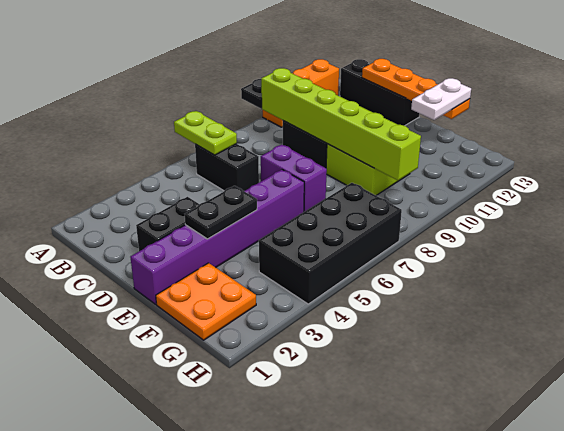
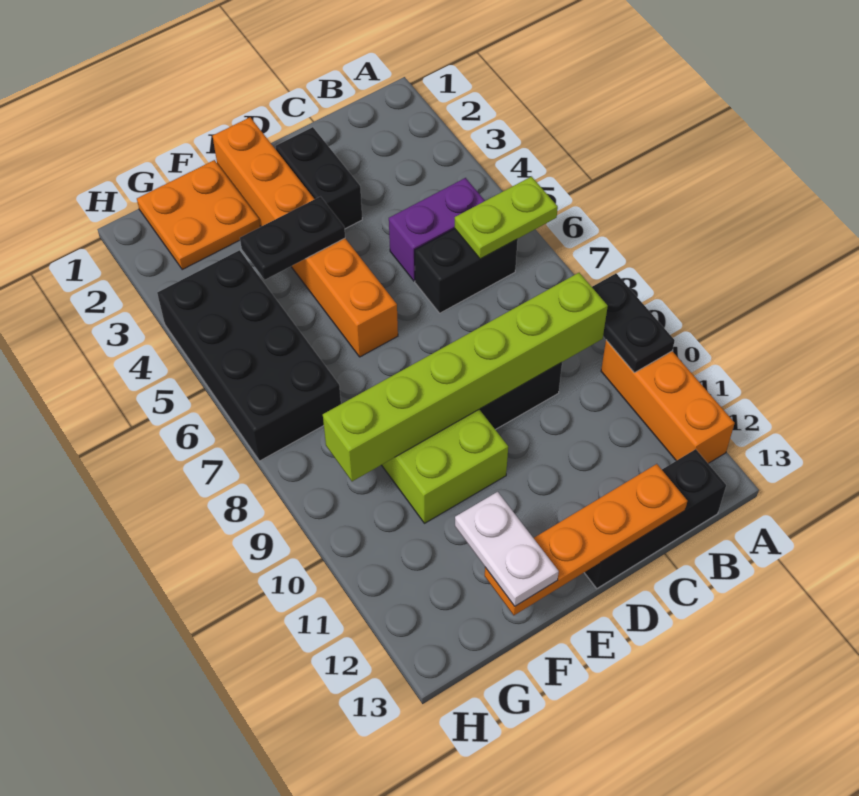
purple 1x2 brick [261,145,327,212] -> purple 1x2 brick moved to [389,178,485,281]
purple 1x6 brick [130,170,304,304] -> orange 1x6 brick [213,117,398,357]
black 1x2 plate [185,186,257,239] -> black 1x2 plate turned to [240,197,345,280]

